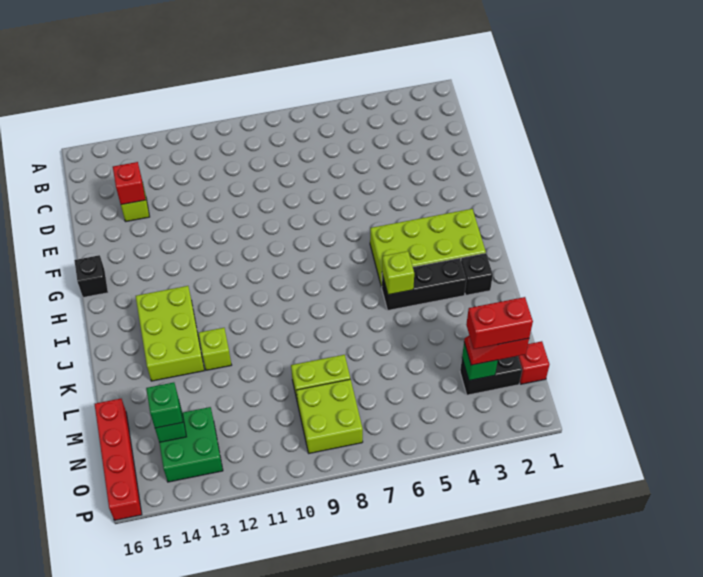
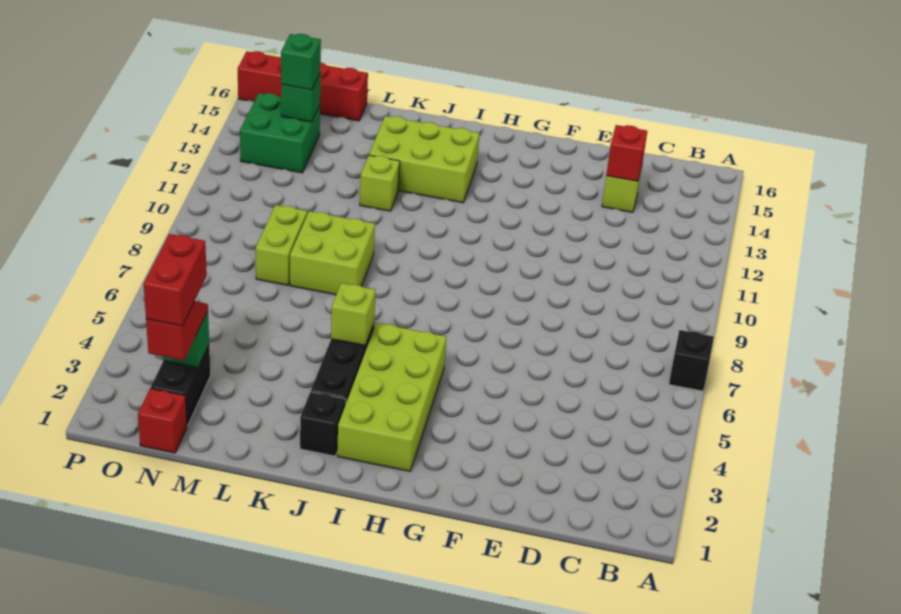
black 1x1 brick [74,255,108,297] -> black 1x1 brick moved to [669,330,714,391]
lime 2x2 brick [296,379,363,453] -> lime 2x2 brick moved to [290,211,375,295]

